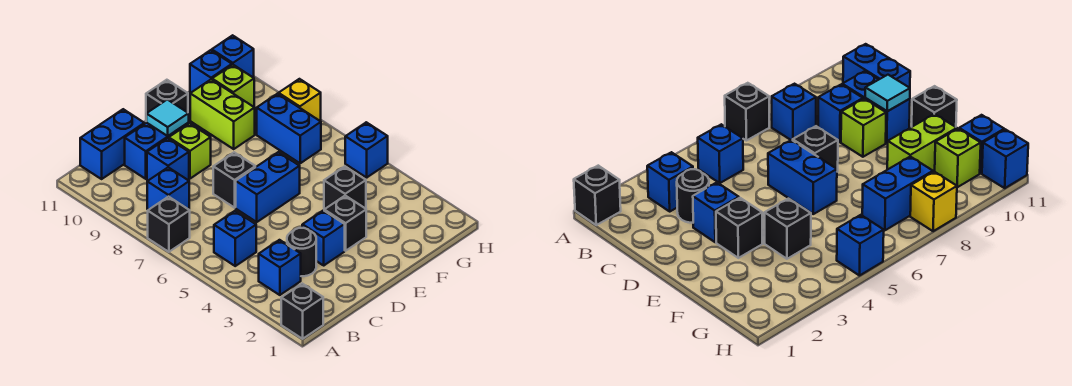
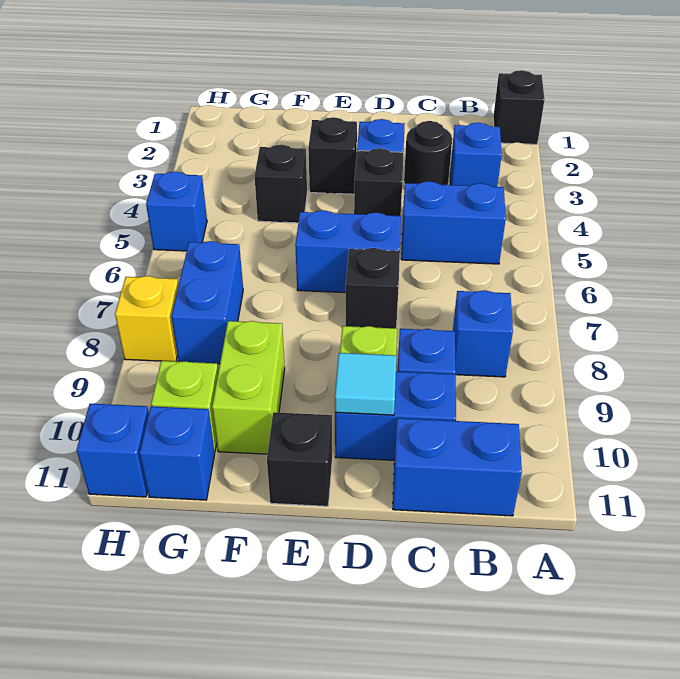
black 1x1 brick [148,196,190,252] -> black 1x1 brick moved to [354,148,403,216]
blue 1x1 brick [214,211,256,266] -> blue 1x2 brick [401,181,506,264]

